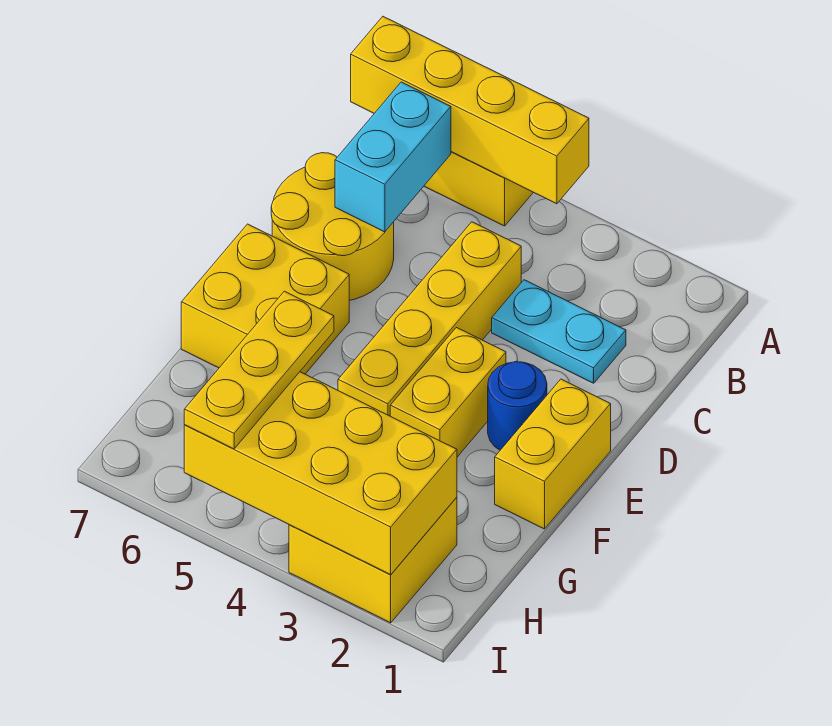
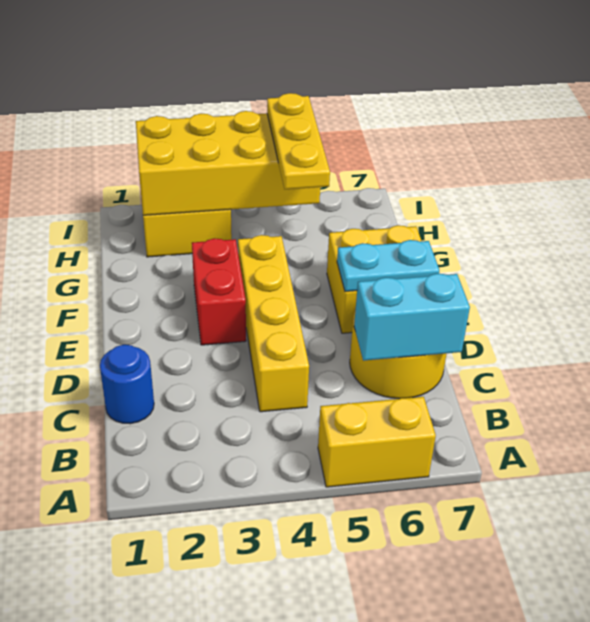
yellow 1x4 brick [351,17,589,204] -> none
cyan 1x2 brick [335,82,451,232] -> cyan 1x2 brick turned to [354,273,470,361]
cyan 1x2 plate [492,280,626,383] -> cyan 1x2 plate moved to [337,240,439,291]
yellow 1x2 brick [495,379,611,529] -> none
blue 1x1 round brick [488,362,547,450] -> blue 1x1 round brick moved to [100,345,154,424]
yellow 1x2 brick [390,328,506,457] -> red 1x2 brick [192,238,246,345]

